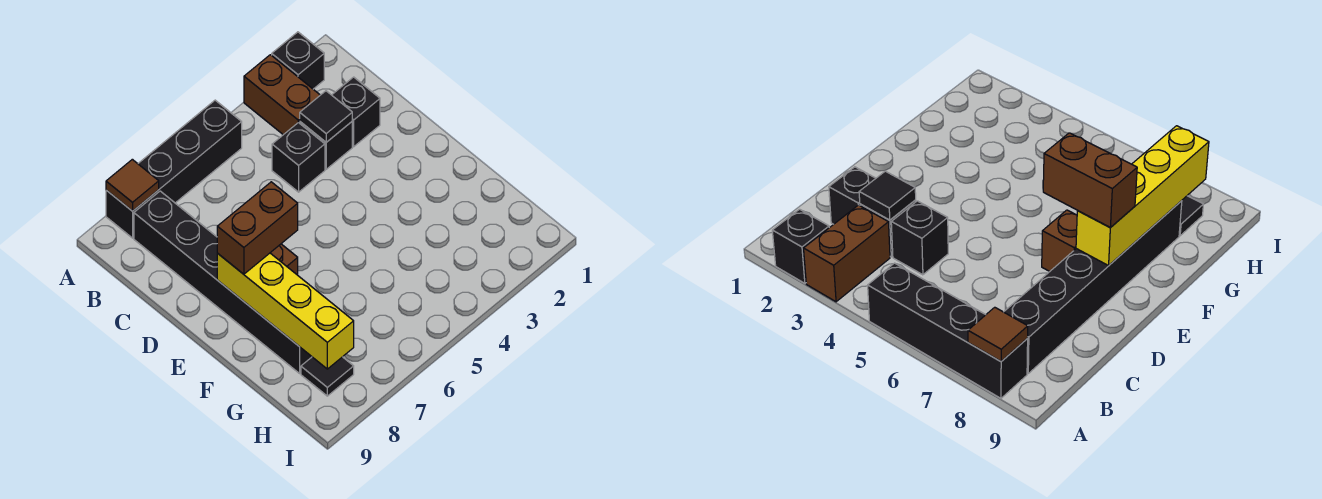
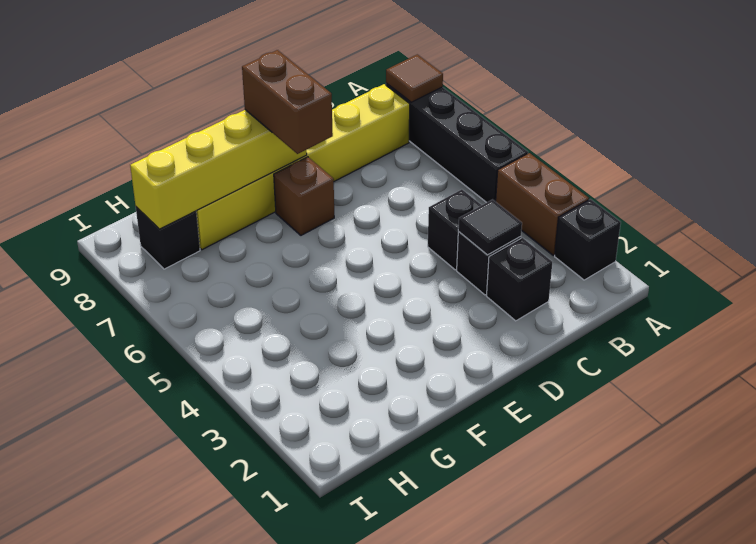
brown 1x2 brick [244,55,320,135] -> brown 1x2 brick turned to [496,153,589,255]
black 1x6 brick [134,191,312,373] -> yellow 1x6 brick [196,84,410,250]
black 1x1 tile [301,357,354,396] -> black 1x1 brick [136,207,200,269]

